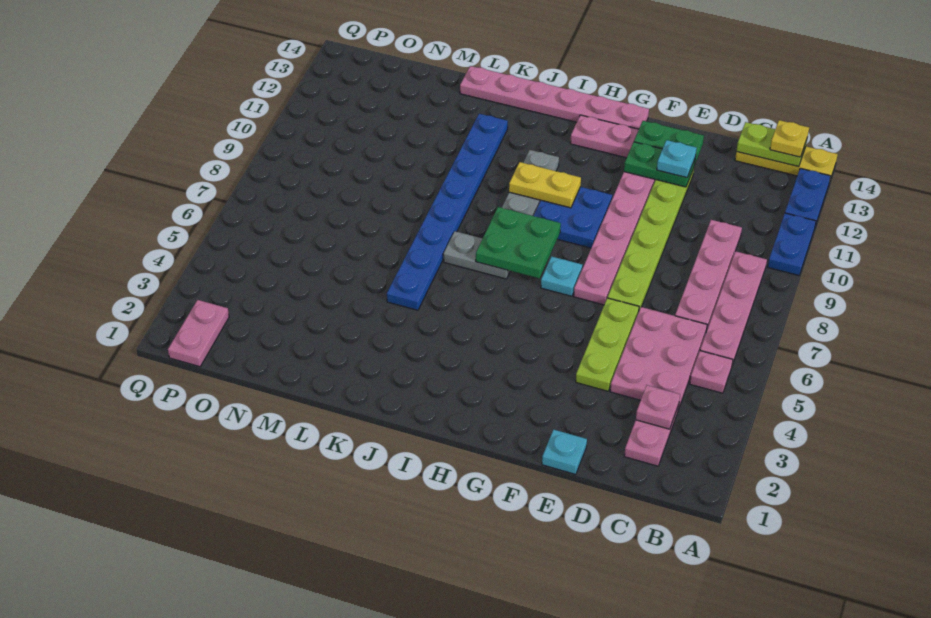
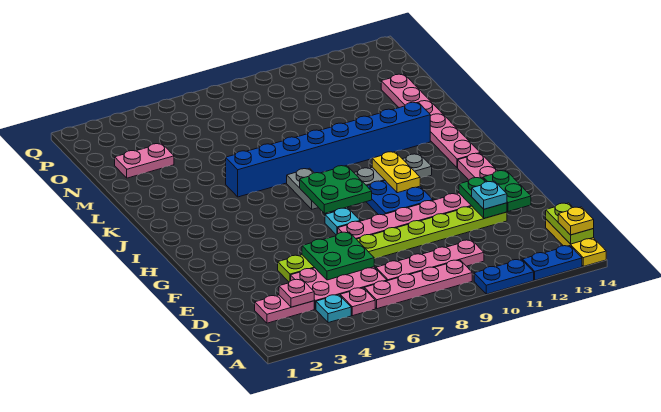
none -> green 2x2 plate [302,232,374,280]
cyan 1x1 plate [542,430,587,475] -> cyan 1x1 plate moved to [316,295,351,323]
pink 1x6 plate [460,66,649,129] -> pink 1x6 plate moved to [381,74,480,168]
blue 1x8 plate [387,114,508,310] -> blue 1x8 brick [226,102,430,197]
pink 1x2 plate [168,300,229,367] -> pink 1x2 plate moved to [115,143,174,178]

